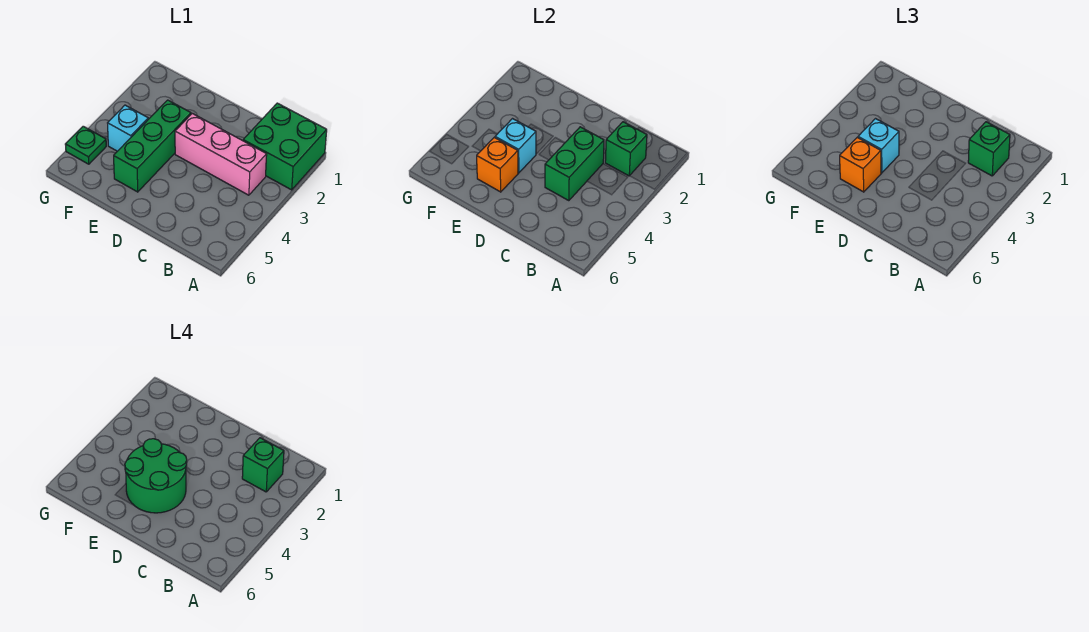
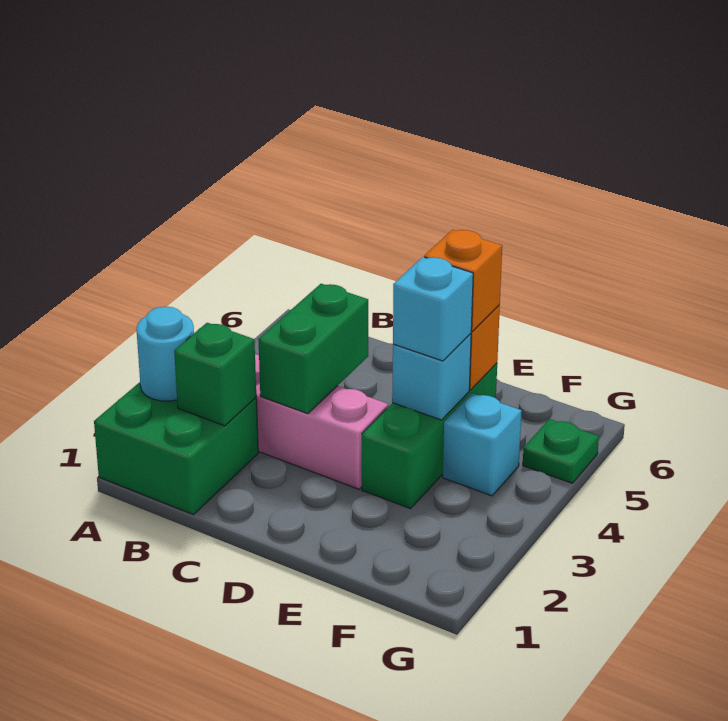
none -> cyan 1x1 round brick [136,307,194,401]
green 1x1 brick [968,122,1010,176] -> none
green 1x1 brick [242,438,284,492] -> none
green 2x2 round brick [125,439,187,513] -> none

